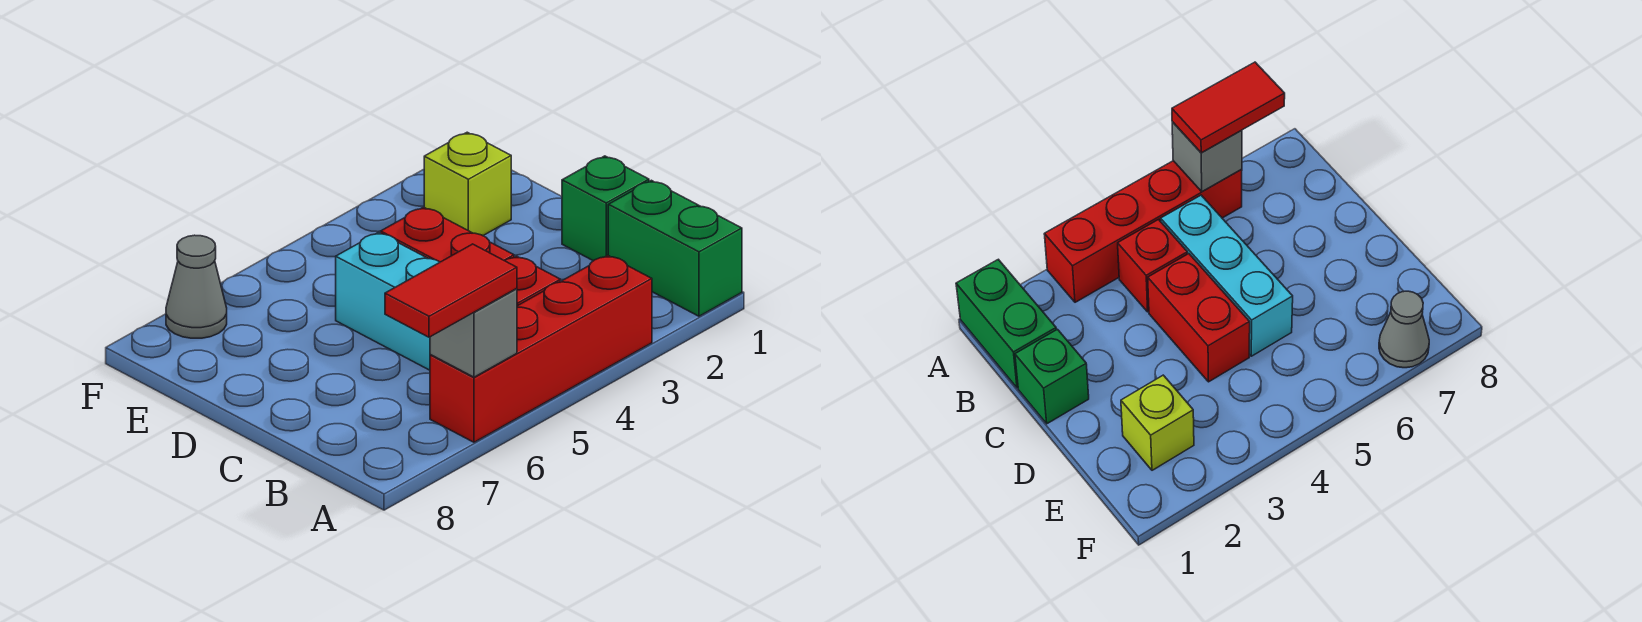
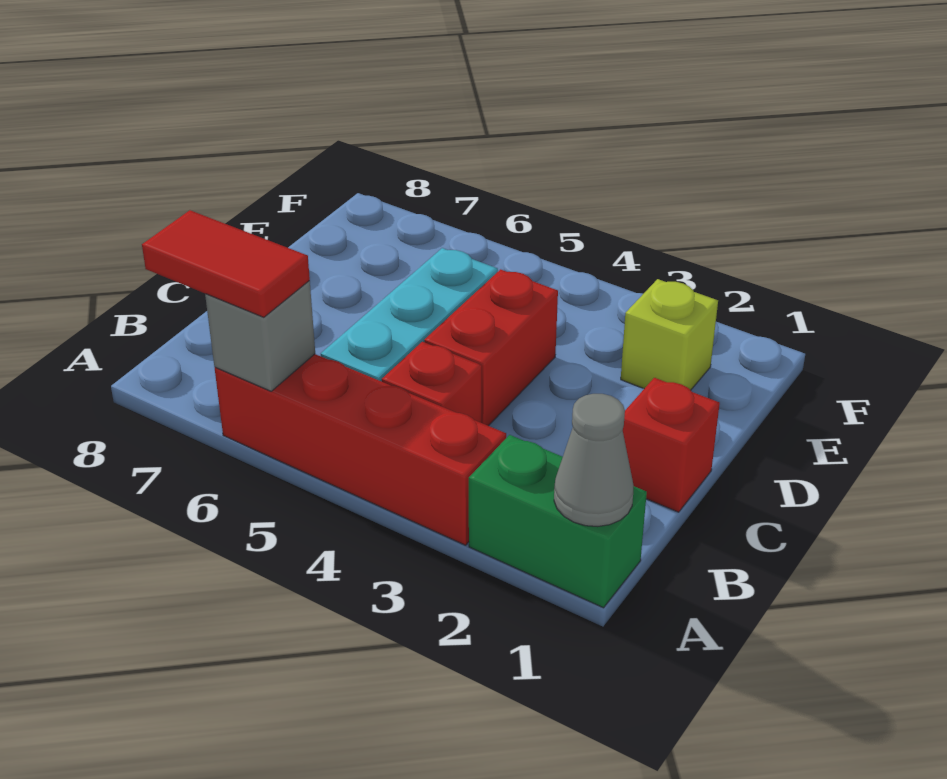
green 1x2 brick [608,180,742,316] -> green 1x2 brick turned to [469,435,647,608]
green 1x1 brick [562,156,649,261] -> red 1x1 brick [623,378,720,512]
grey 1x1 cone [166,235,227,338] -> grey 1x1 cone moved to [554,394,634,527]

